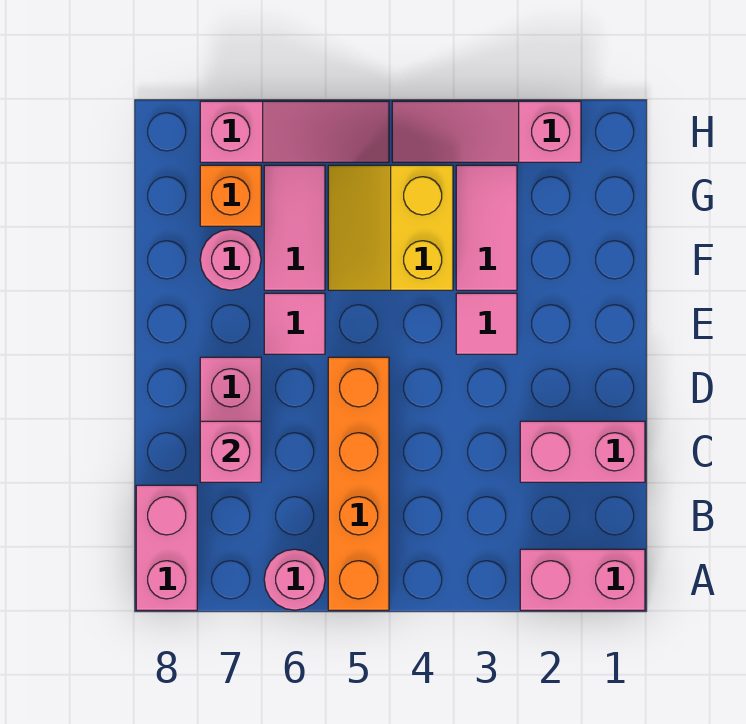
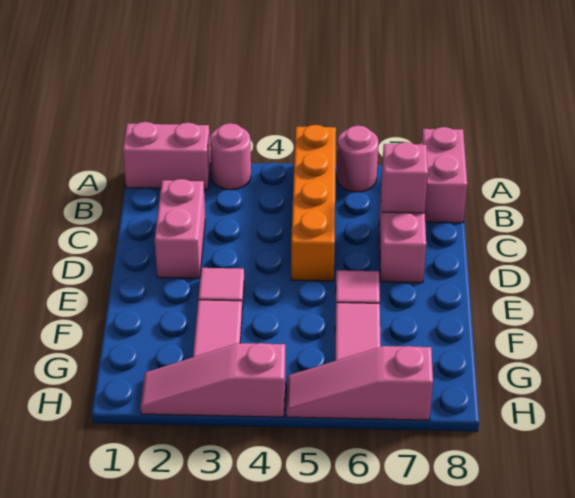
pink 1x2 brick [520,421,645,482] -> pink 1x2 brick turned to [155,179,205,279]
yellow 2x2 slope [328,165,453,290] -> none
pink 1x1 round brick [200,229,261,290] -> pink 1x1 round brick moved to [210,123,251,190]
orange 1x1 brick [200,165,261,226] -> none
pink 1x3 slope [392,101,581,162] -> pink 1x3 slope turned to [141,343,285,417]

